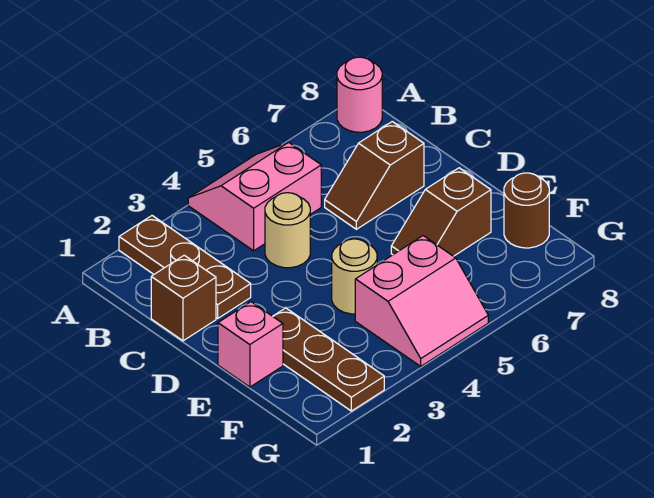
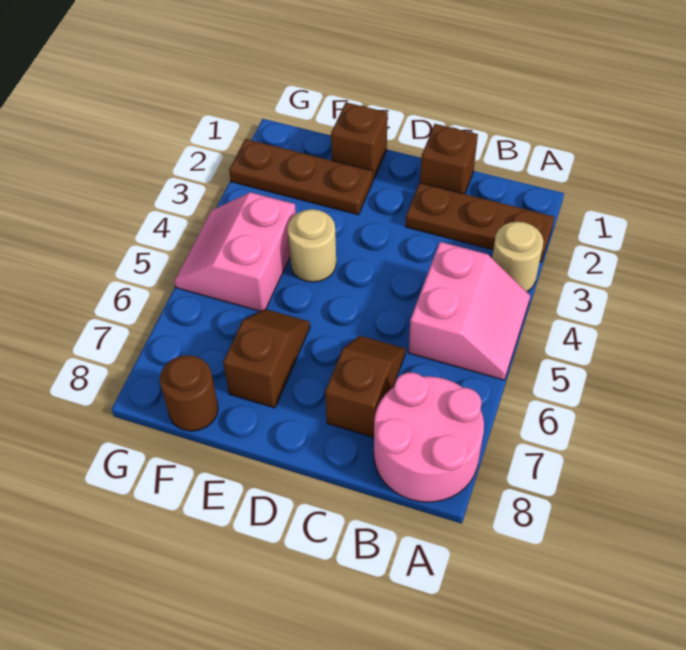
pink 1x1 round brick [337,57,382,132] -> pink 2x2 round brick [374,373,484,502]
tan 1x1 round brick [265,193,310,268] -> tan 1x1 round brick moved to [492,222,543,292]
pink 1x1 brick [218,302,283,387] -> brown 1x1 brick [331,102,388,180]

